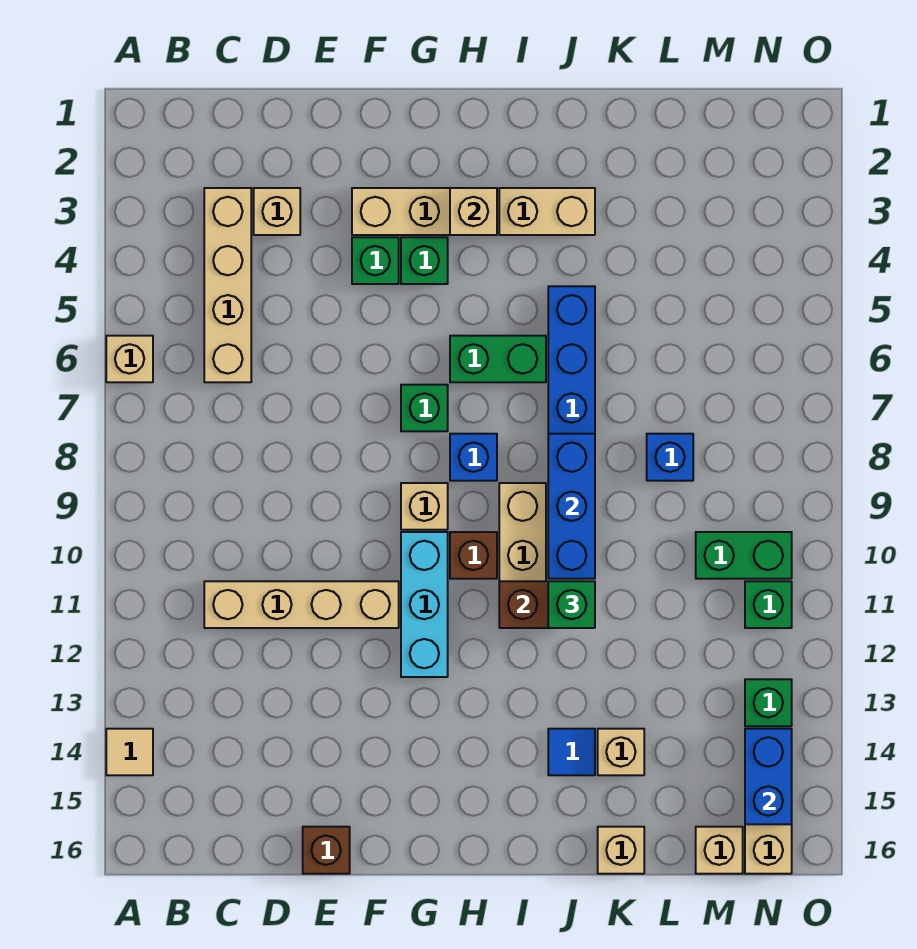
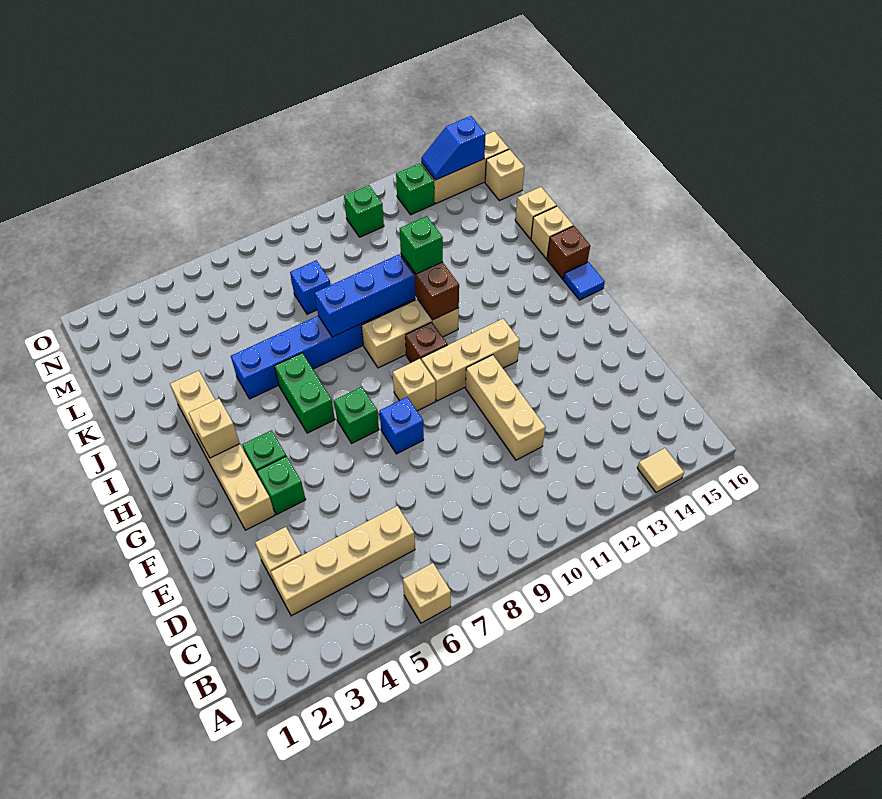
tan 1x4 brick [204,581,399,628] -> tan 1x3 brick [465,355,546,460]
brown 1x1 brick [303,827,350,874] -> brown 1x1 brick moved to [547,226,590,279]
cyan 1x3 brick [401,532,448,677] -> tan 1x3 brick [421,319,520,401]
blue 1x1 brick [450,434,497,481] -> blue 1x1 brick moved to [379,397,424,454]
blue 1x1 tile [548,729,595,775] -> blue 1x1 tile moved to [564,262,605,300]
tan 1x1 brick [598,729,644,775] -> tan 1x1 brick moved to [531,206,573,259]
green 1x2 brick [696,532,792,579] -> none
blue 1x2 brick [745,729,792,824] -> blue 1x2 slope [421,116,486,180]

